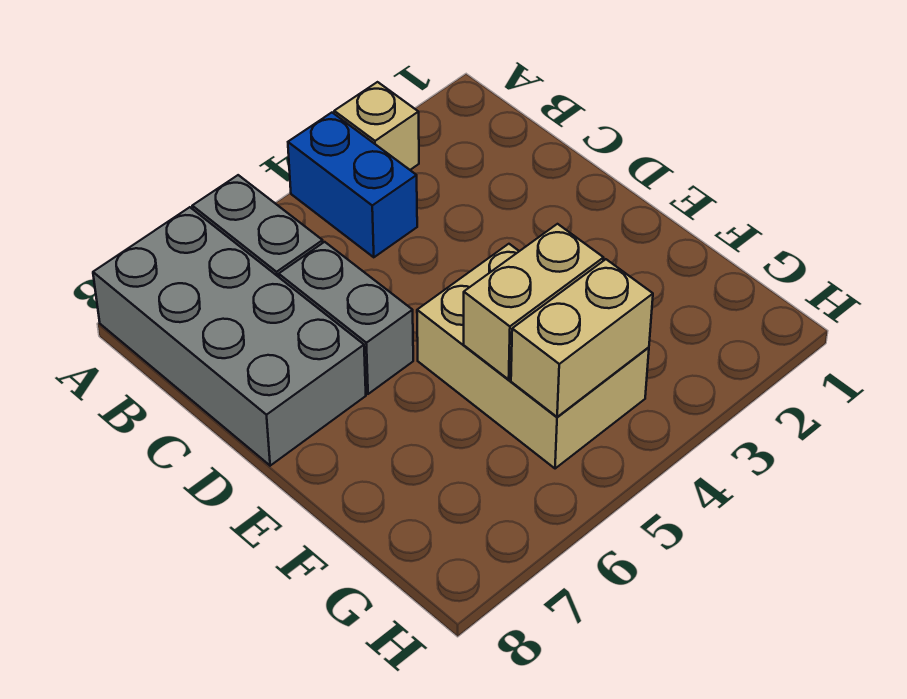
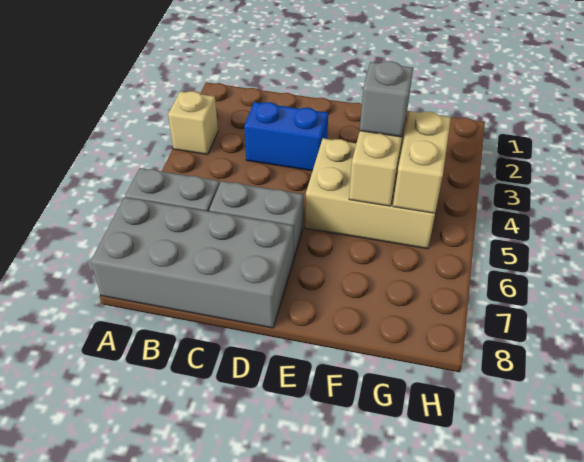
blue 1x2 brick [288,113,417,257] -> blue 1x2 brick moved to [244,102,328,171]
none -> grey 1x1 brick [360,61,413,137]

